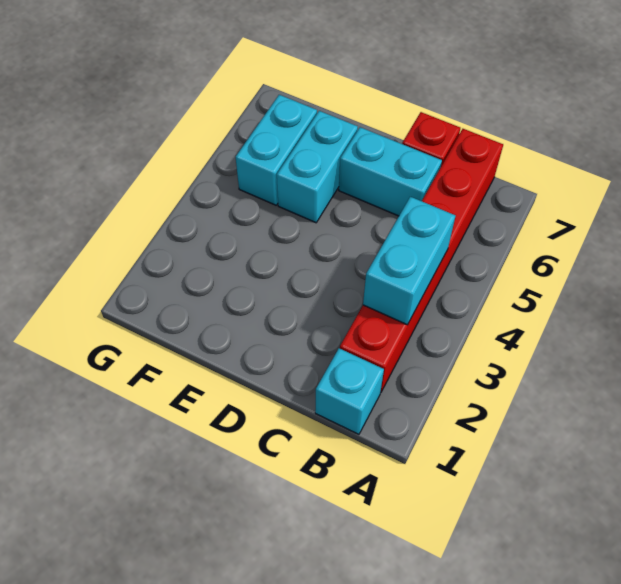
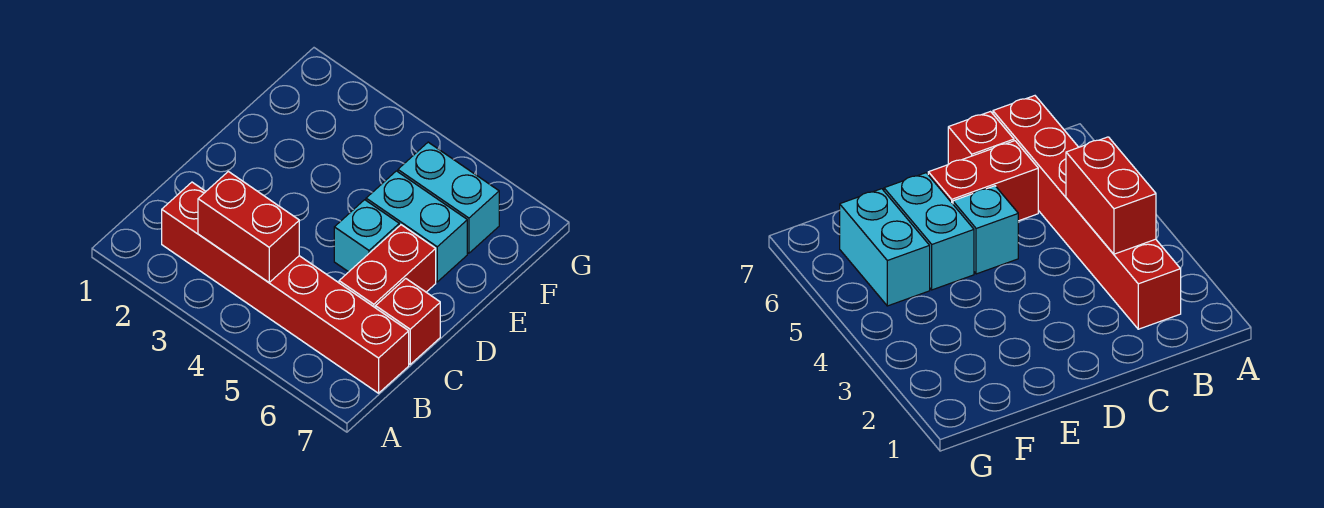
cyan 1x1 brick [315,348,384,434] -> cyan 1x1 brick moved to [334,200,399,272]
cyan 1x2 brick [363,197,455,325] -> red 1x2 brick [198,171,299,282]
cyan 1x2 brick [339,127,442,216] -> red 1x2 brick [339,225,436,308]

